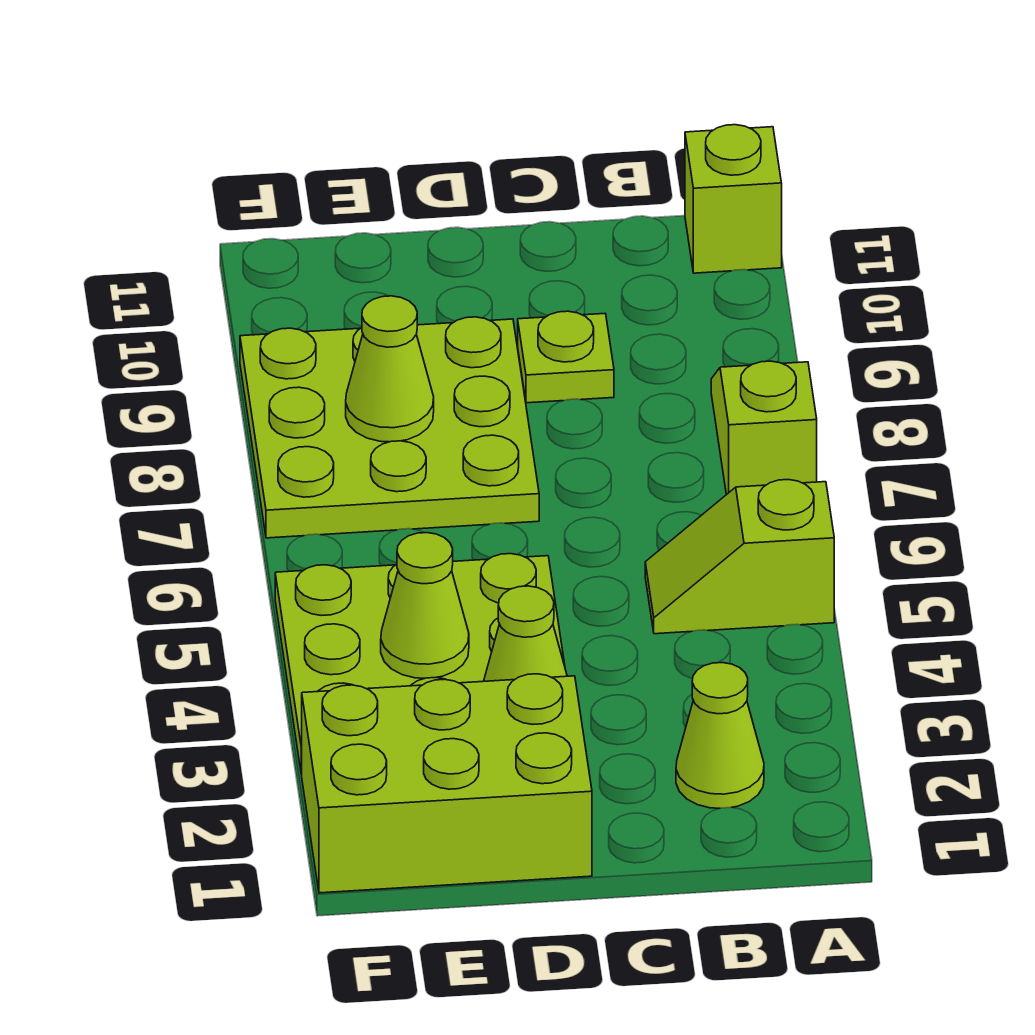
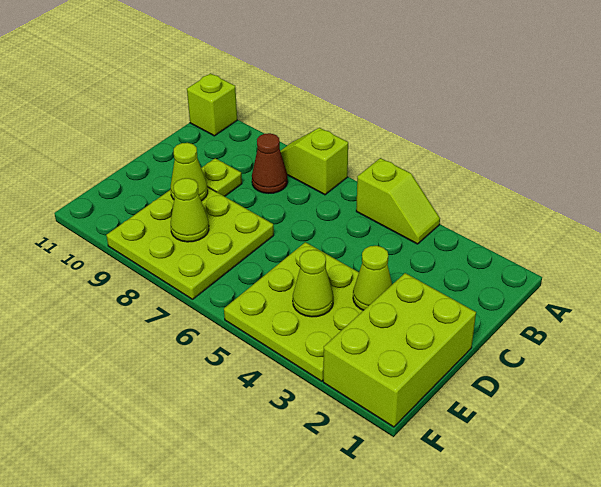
lime 1x2 slope [645,480,834,634] -> lime 1x2 slope turned to [356,158,440,244]
lime 1x1 cone [676,663,764,808] -> lime 1x1 cone moved to [171,143,208,201]
none -> brown 1x1 cone [252,133,288,194]

